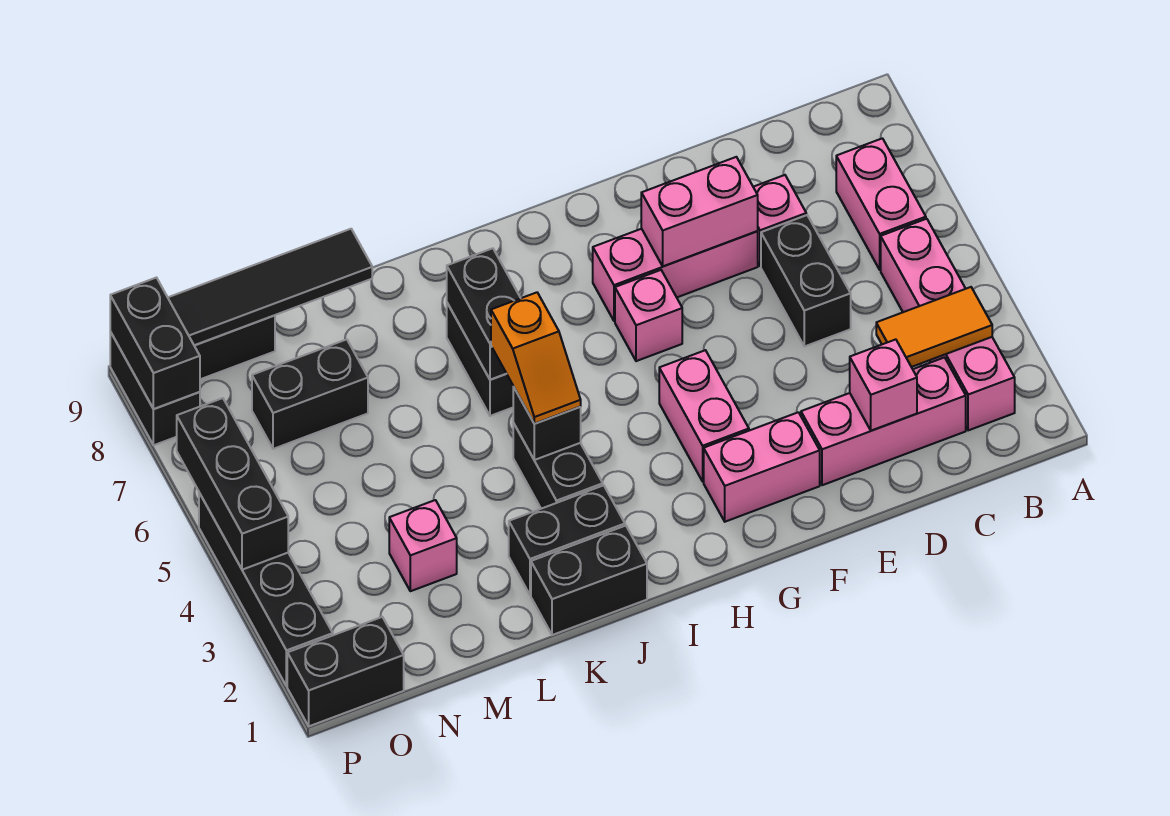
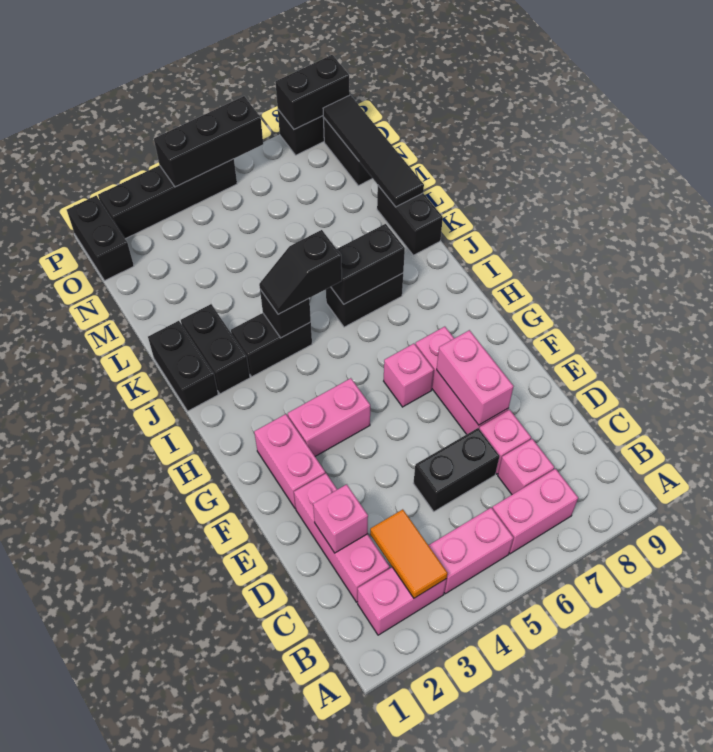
orange 1x2 slope [491,292,581,424] -> black 1x2 slope [259,230,342,314]
pink 1x1 brick [389,500,457,591] -> pink 1x1 brick moved to [498,439,554,495]
black 1x2 brick [252,339,368,449] -> black 1x2 brick moved to [377,186,443,255]

